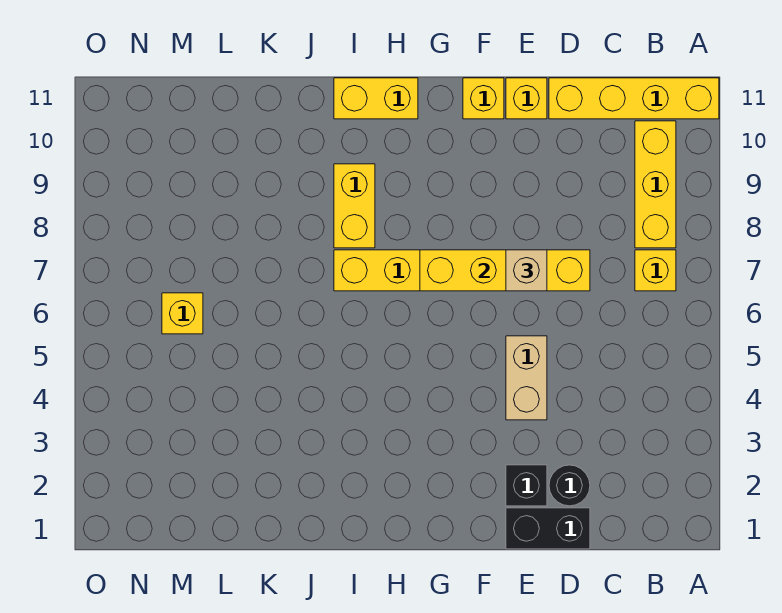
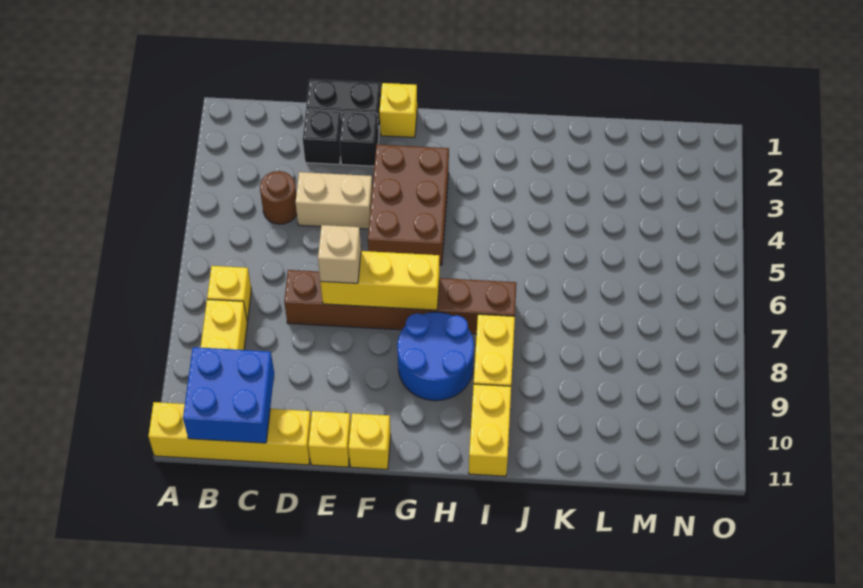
none -> blue 2x2 brick [183,347,274,443]
none -> brown 1x1 round brick [260,171,297,224]
black 1x1 round brick [549,465,590,506] -> black 1x1 brick [303,110,342,164]
yellow 1x6 brick [334,250,590,291] -> brown 1x6 brick [284,270,517,334]
tan 1x2 brick [506,336,547,420] -> tan 1x2 brick turned to [296,172,372,229]
none -> brown 2x3 brick [368,144,449,265]
none -> blue 2x2 round brick [397,312,474,401]
yellow 1x2 brick [334,78,418,119] -> yellow 1x2 brick turned to [469,384,511,476]
yellow 1x1 brick [162,293,203,334] -> yellow 1x1 brick moved to [379,83,417,138]

